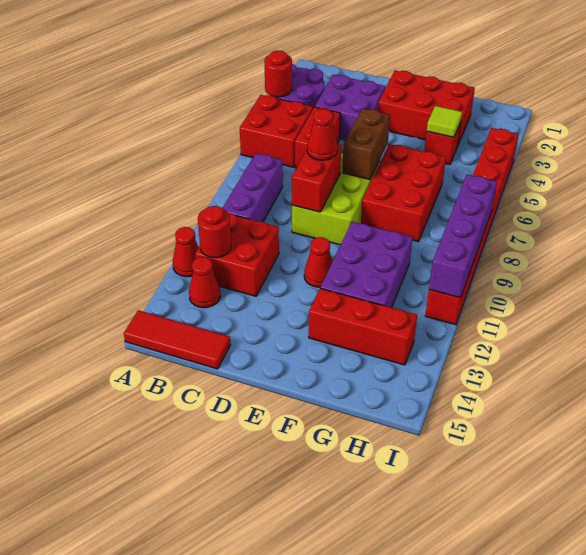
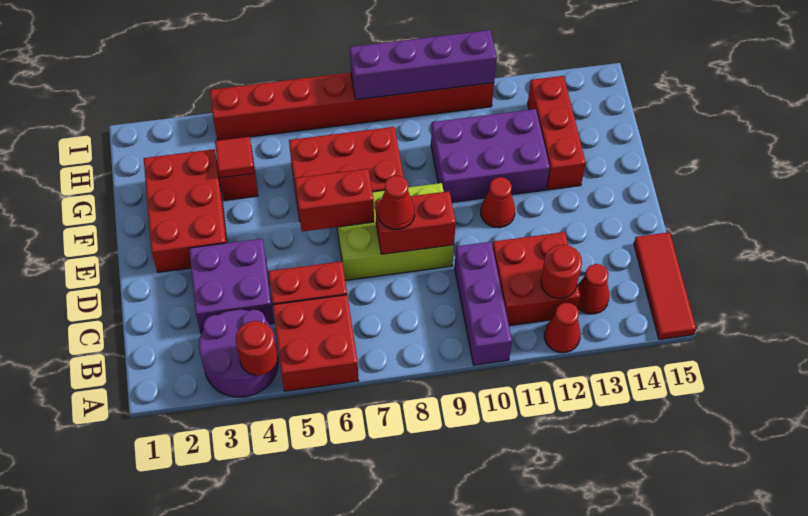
purple 1x3 brick [222,153,283,222] -> purple 1x3 brick turned to [455,242,512,365]
brown 1x2 brick [342,109,390,179] -> red 1x2 brick [295,169,374,232]
lime 1x1 tile [427,106,462,137] -> red 1x1 tile [215,137,254,178]

